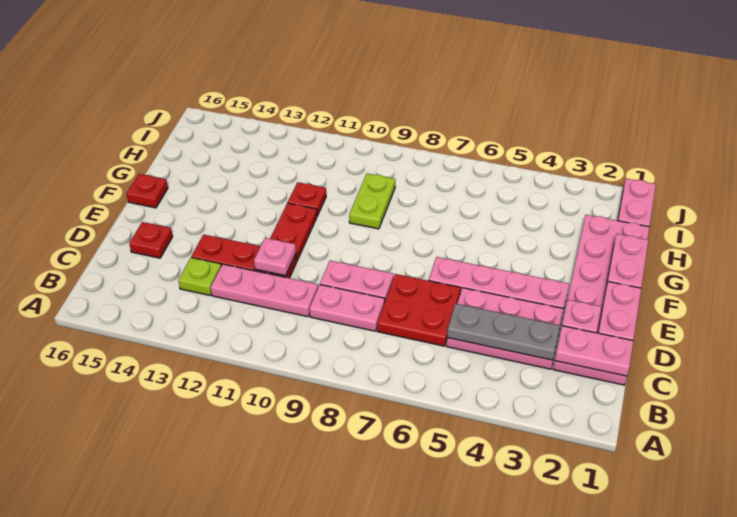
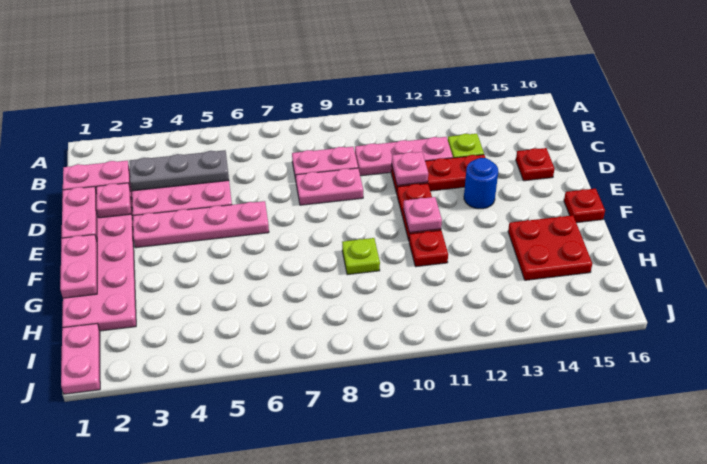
red 2x2 plate [377,274,460,346] -> red 2x2 plate moved to [508,215,592,280]
none -> blue 1x1 round brick [464,158,498,209]
none -> pink 1x1 plate [403,197,442,232]
lime 1x2 plate [349,173,395,229] -> lime 1x1 plate [342,238,380,275]

